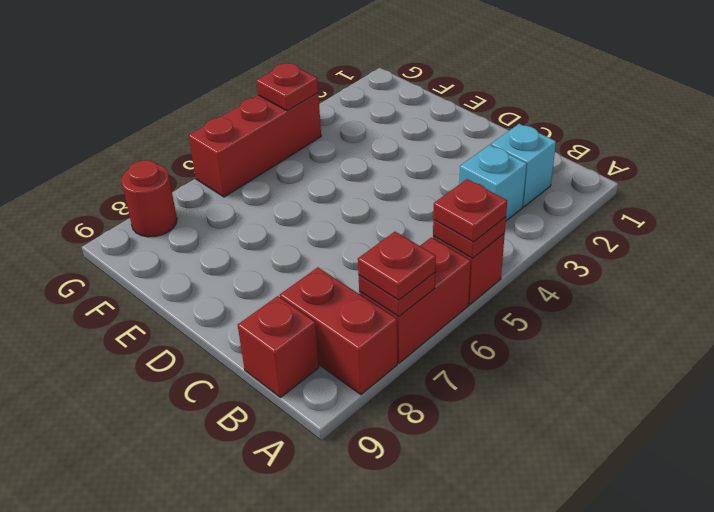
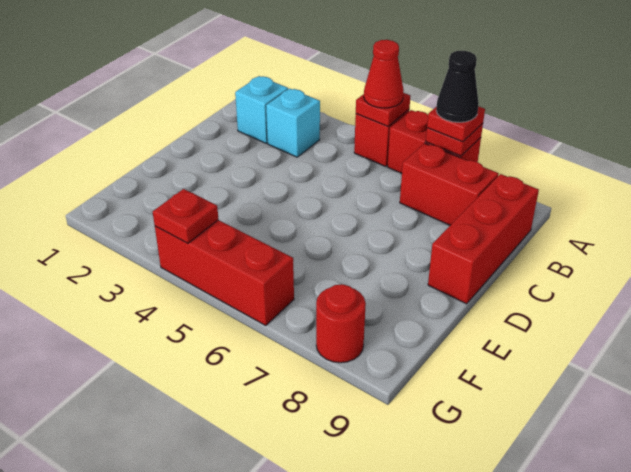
red 1x1 plate [433,179,507,242] -> red 1x1 cone [364,40,404,108]
none -> black 1x1 cone [436,51,479,122]
red 1x2 brick [280,267,397,395] -> red 1x2 brick turned to [400,143,499,225]
red 1x1 brick [238,296,319,397] -> red 1x3 brick [428,174,539,304]

